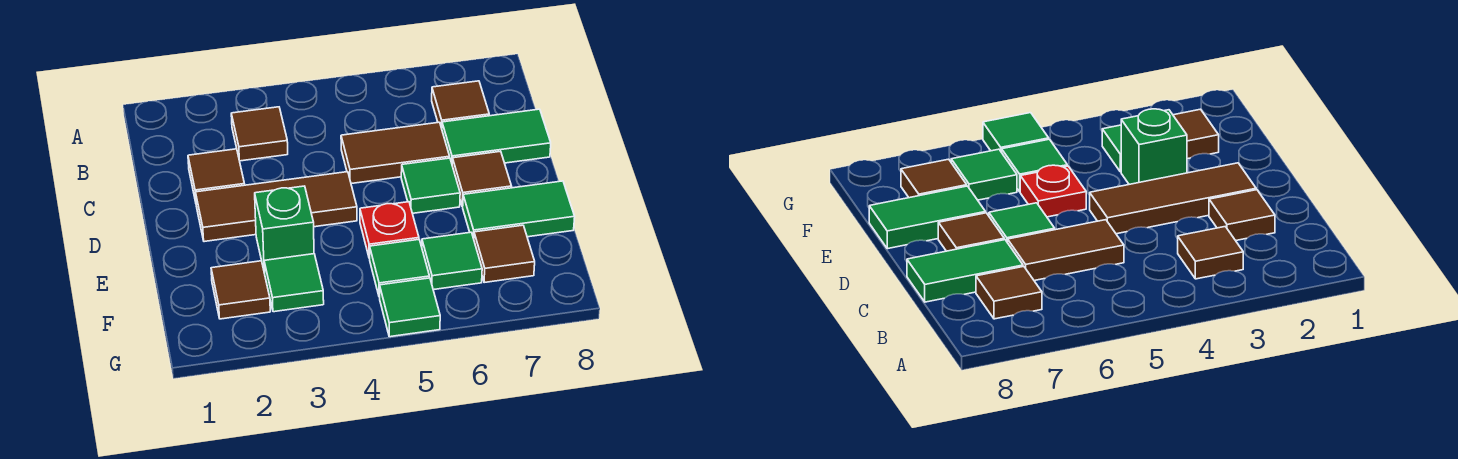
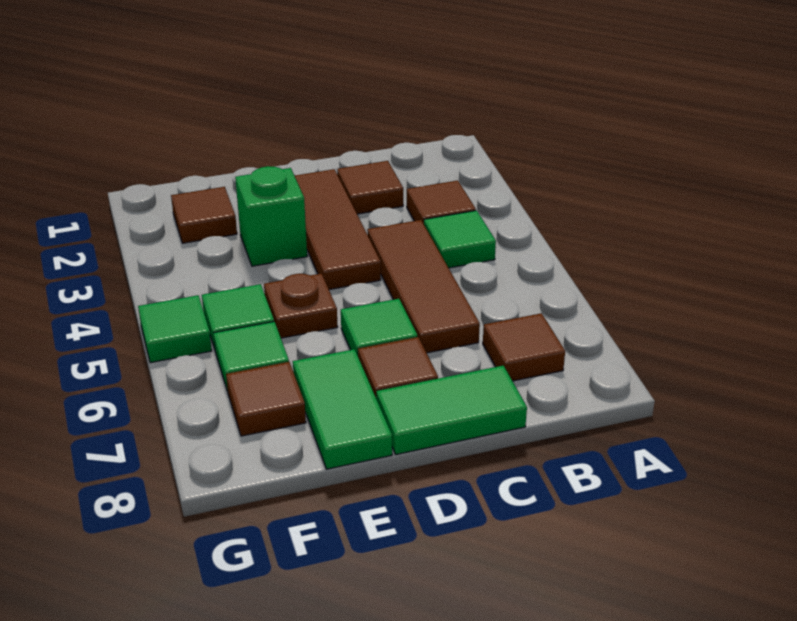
brown 1x2 tile [341,122,450,184] -> brown 1x3 tile [367,220,480,353]
green 1x2 tile [442,109,551,163] -> green 1x2 tile turned to [376,366,527,454]
red 1x1 plate [360,202,419,258] -> brown 1x1 plate [264,274,338,338]
green 1x1 tile [264,254,324,312] -> green 1x1 tile moved to [424,210,496,268]

